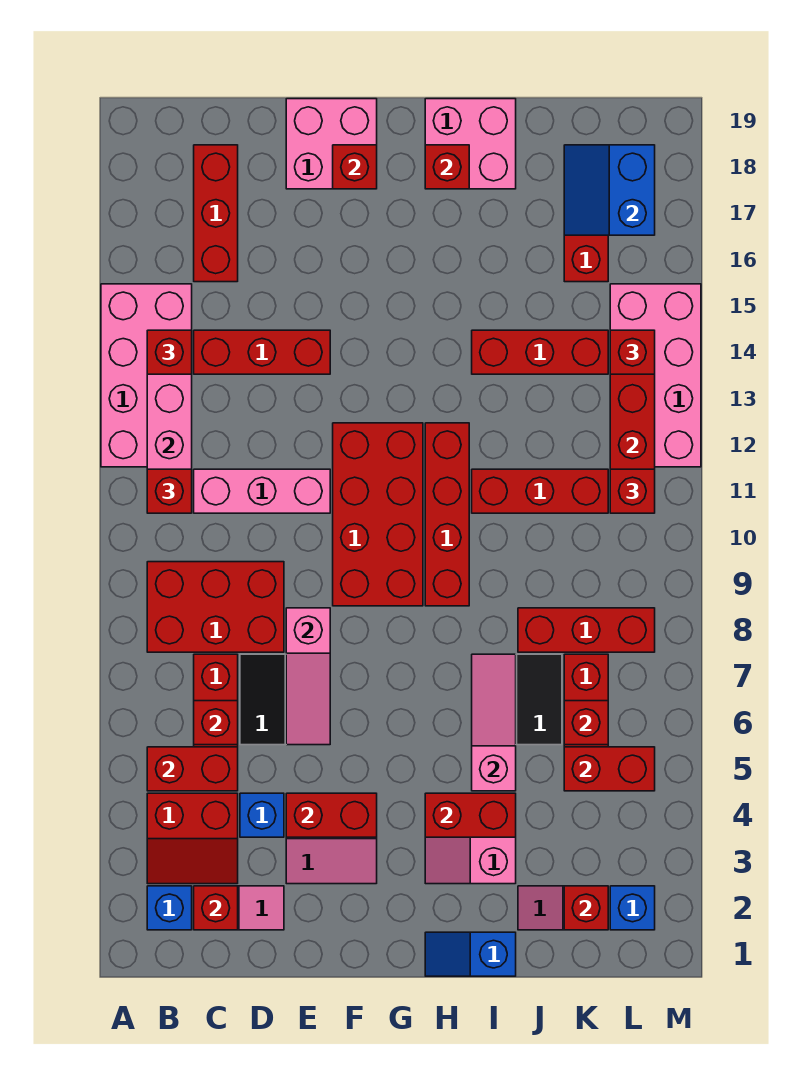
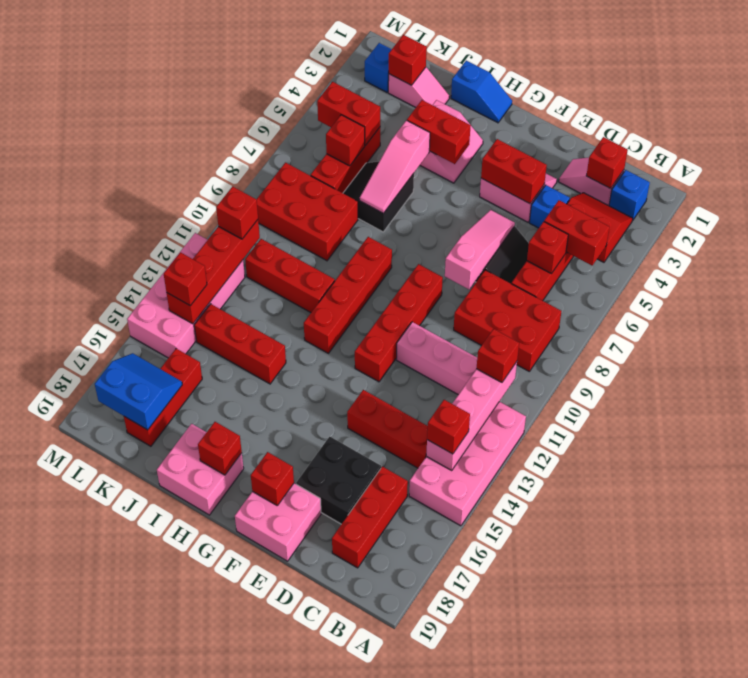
none -> black 2x2 brick [296,437,381,524]
red 2x4 brick [333,423,423,606] -> red 1x4 brick [355,264,443,382]
red 1x3 brick [518,608,655,652] -> red 2x3 brick [257,163,358,261]
blue 2x2 slope [564,145,655,235] -> blue 2x2 slope turned to [95,353,182,430]

